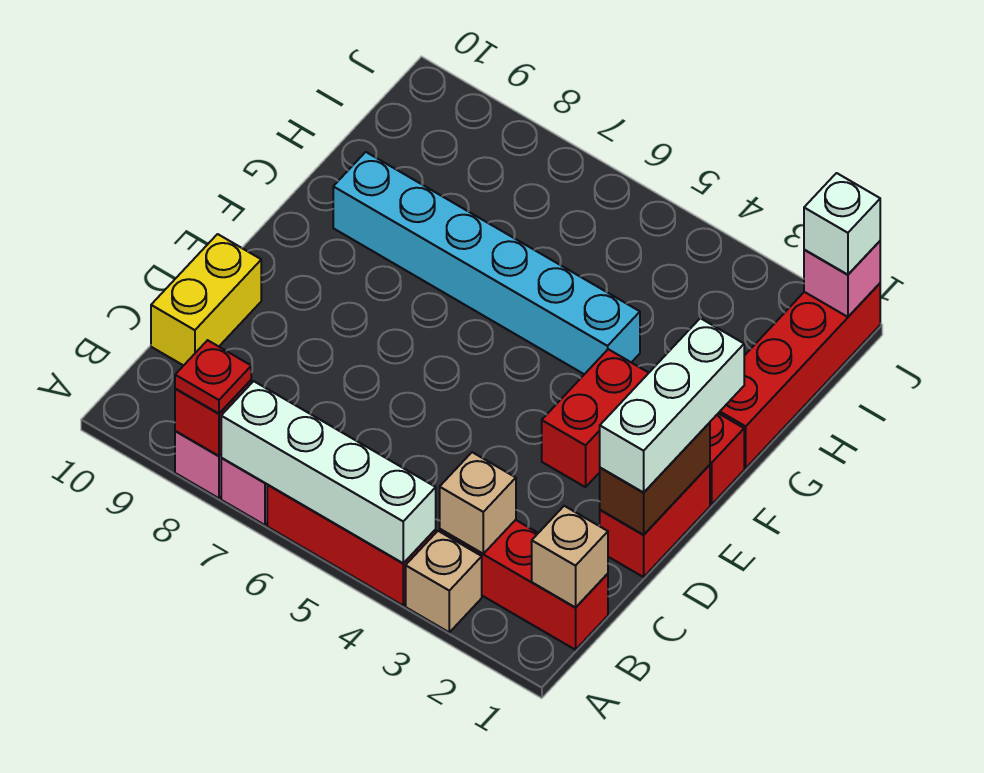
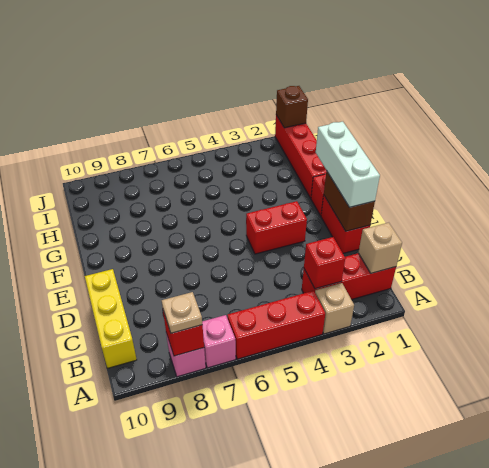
white 1x4 brick [221,381,436,563] -> none
red 1x1 plate [175,340,251,414] -> tan 1x1 plate [162,292,202,333]
tan 1x1 brick [440,452,516,554] -> red 1x1 brick [304,237,345,289]
yellow 1x2 brick [151,234,261,366] -> yellow 1x3 brick [85,269,137,368]
red 1x2 brick [542,349,648,487] -> red 1x2 brick turned to [246,201,307,254]
cyan 1x6 brick [333,152,640,374] -> none
pink 1x1 brick [804,241,880,317] -> brown 1x1 brick [276,86,308,128]
white 1x1 brick [804,173,880,275] -> none

